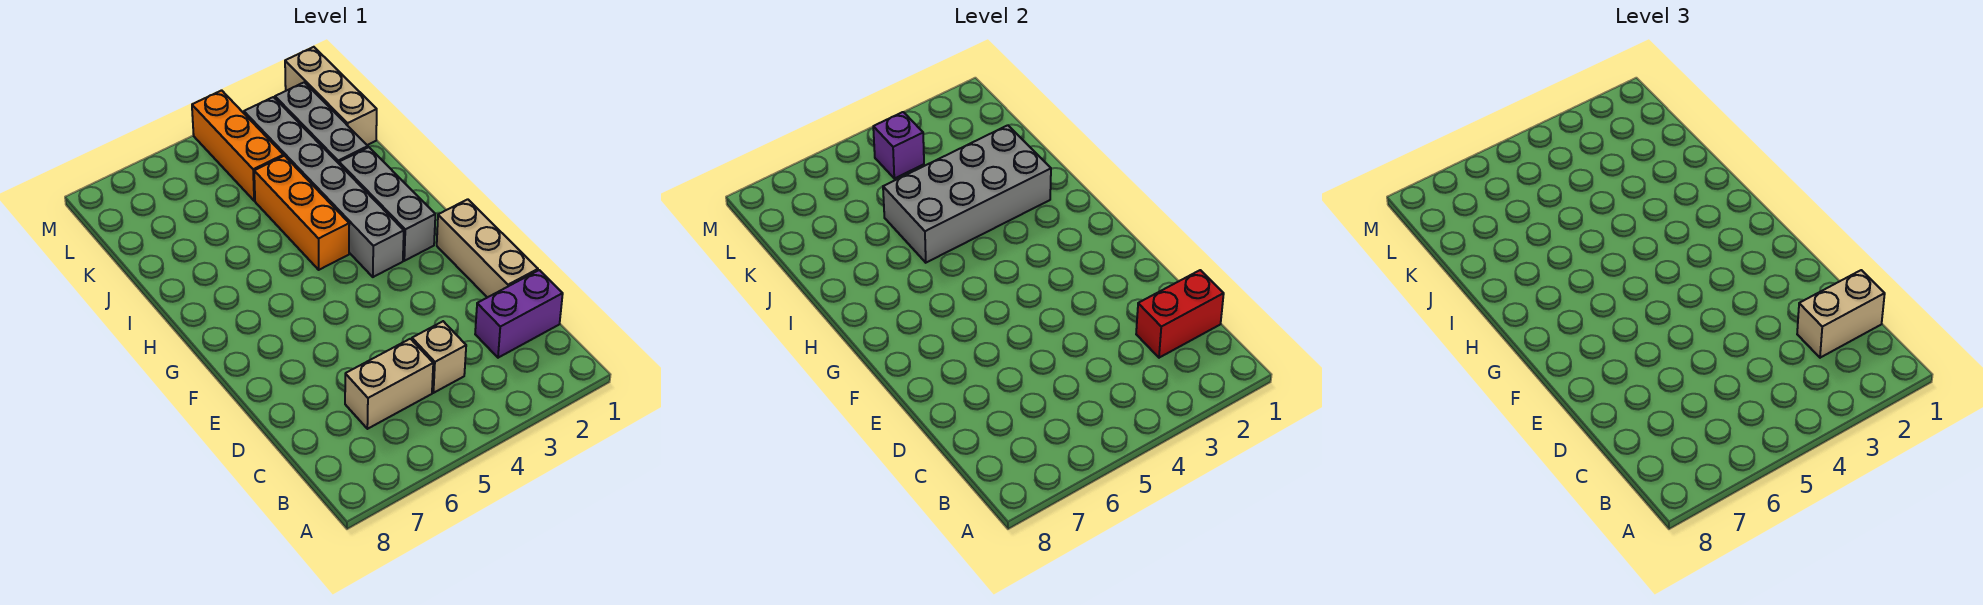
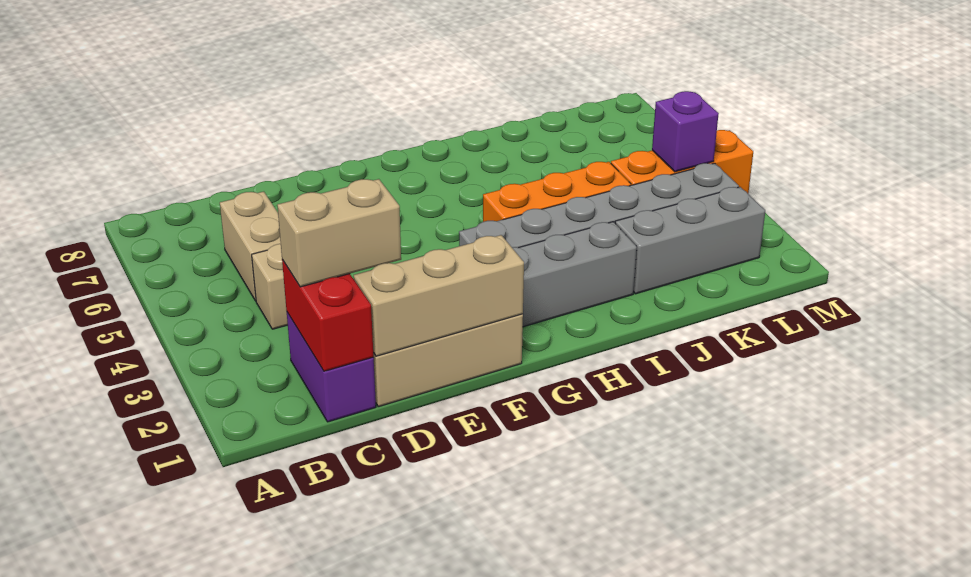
tan 1x2 brick [1797,270,1885,358] -> tan 1x2 brick turned to [277,179,401,287]
grey 2x4 brick [883,125,1051,263] -> none
tan 1x3 brick [285,47,377,145] -> tan 1x3 brick moved to [354,235,524,356]

